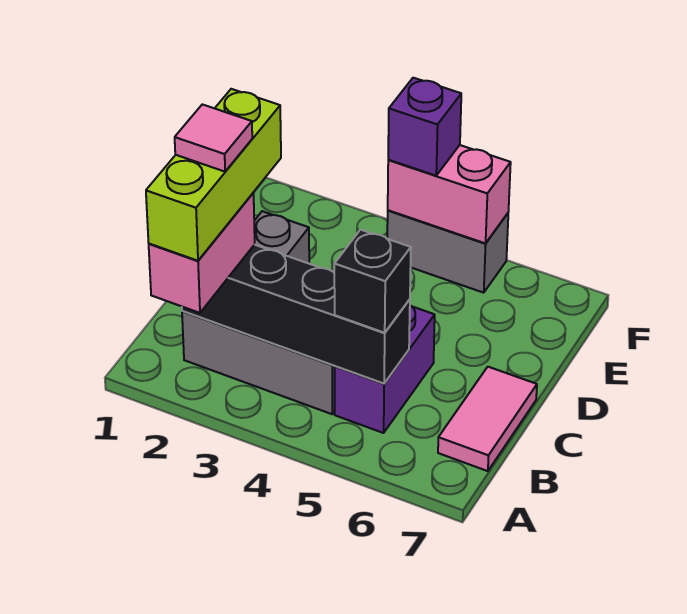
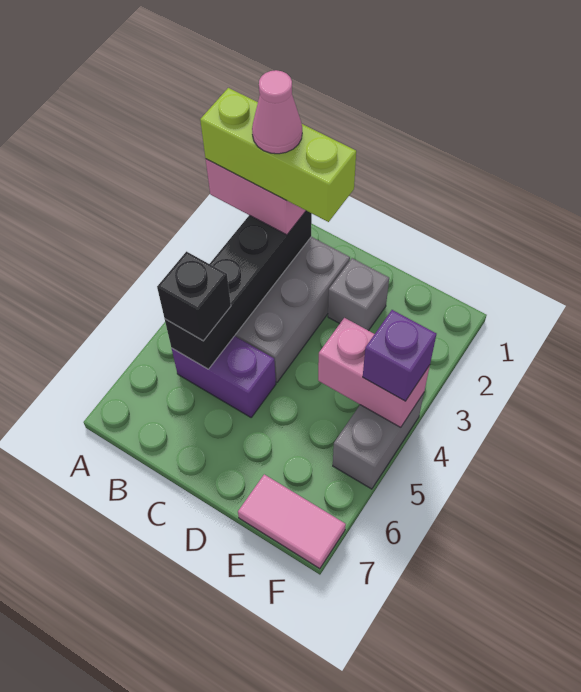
pink 1x1 tile [175,104,252,172] -> pink 1x1 cone [252,70,302,154]
pink 1x2 tile [438,367,537,471] -> pink 1x2 tile moved to [238,474,346,569]
pink 1x2 brick [388,145,511,243] -> pink 1x2 brick turned to [318,318,430,427]

